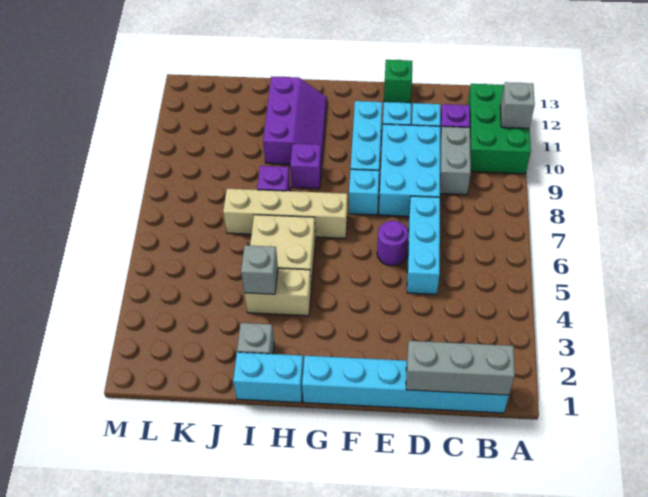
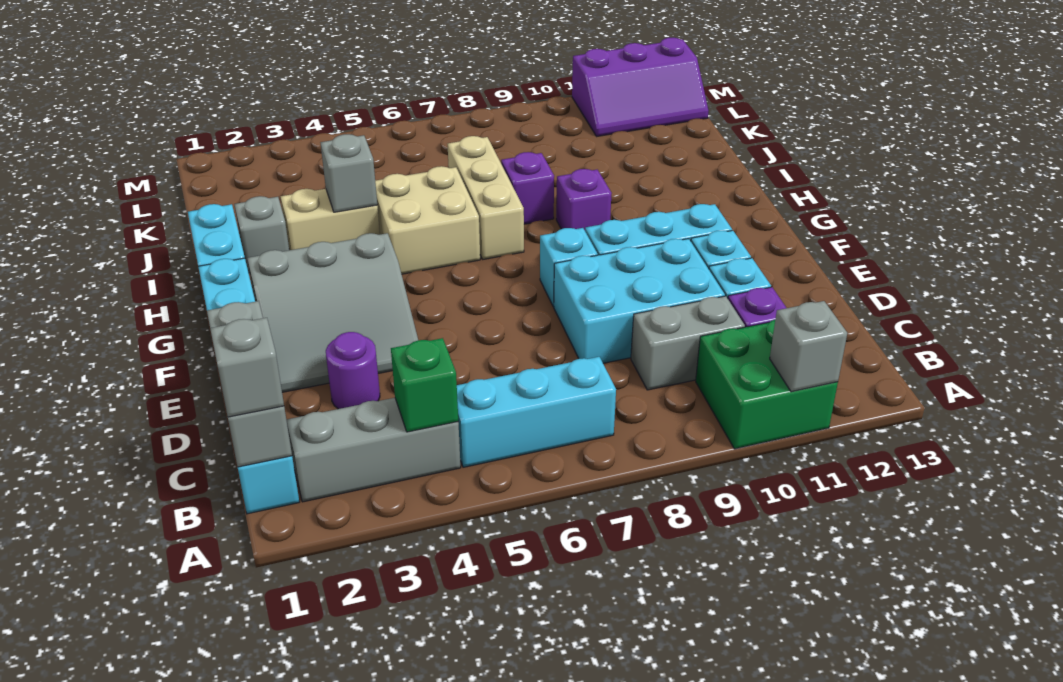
green 2x3 brick [468,84,531,174] -> green 2x2 brick [696,320,838,449]
none -> grey 1x1 brick [210,318,284,417]
none -> grey 1x3 brick [286,398,461,502]
cyan 1x3 brick [407,196,440,294] -> cyan 1x3 brick moved to [457,357,616,467]
none -> grey 3x3 slope [247,233,418,392]
purple 1x1 round brick [377,221,408,266] -> purple 1x1 round brick moved to [326,332,380,409]
green 1x1 brick [384,60,412,103] -> green 1x1 brick moved to [391,338,458,432]
tan 1x4 brick [223,189,347,238] -> tan 1x3 brick [448,136,524,259]
tan 1x2 brick [244,268,311,316] -> tan 1x2 brick turned to [280,189,380,250]
purple 2x3 slope [263,76,327,165] -> purple 2x3 slope moved to [572,38,709,136]

